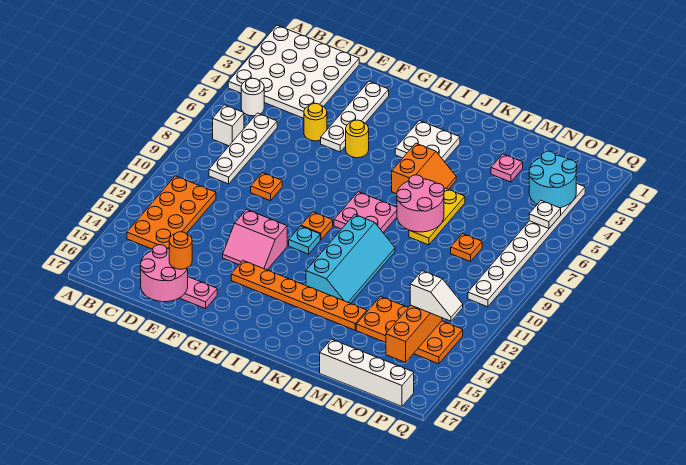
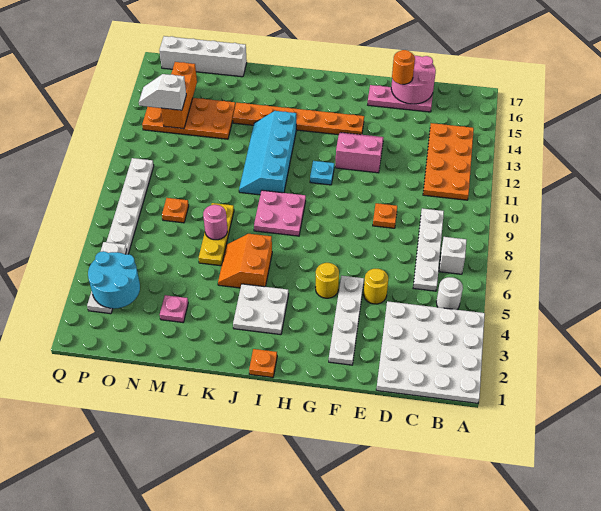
orange 1x1 plate [301,212,333,240] -> orange 1x1 plate moved to [249,349,277,377]
pink 2x2 round brick [397,175,444,232] -> pink 1x1 round brick [203,205,227,240]

